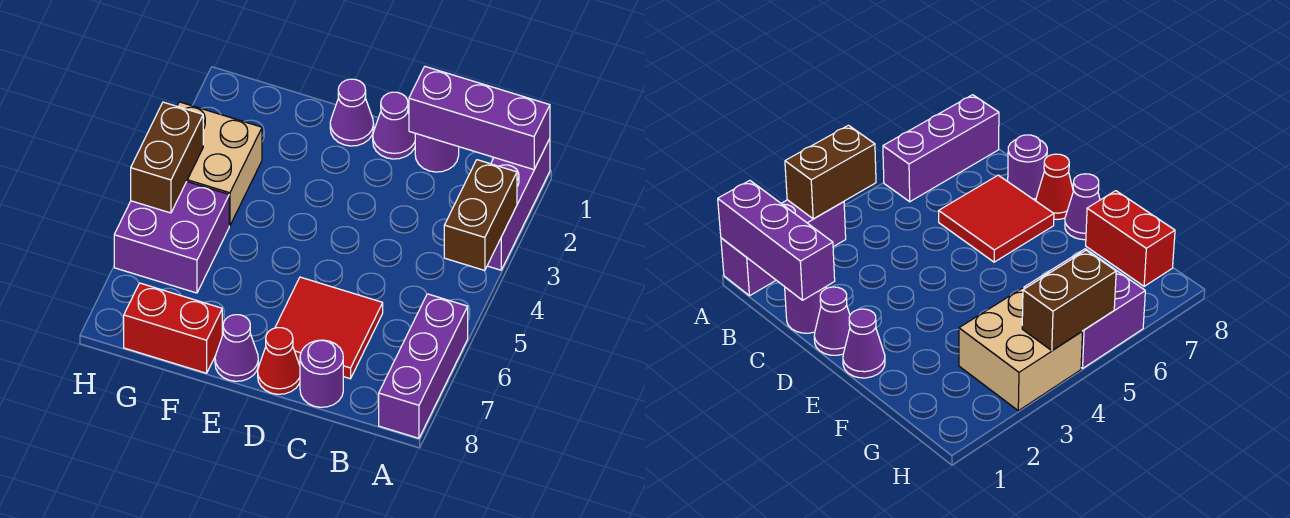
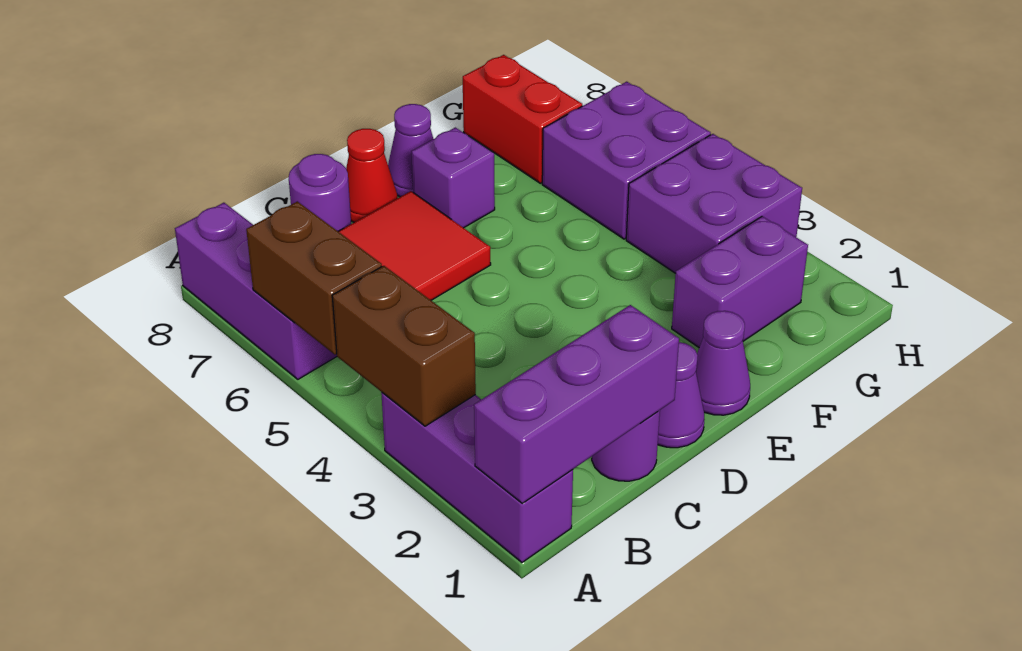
none -> purple 1x1 brick [412,127,495,228]
none -> purple 1x2 brick [672,216,808,347]
red 1x2 brick [124,283,222,373] -> red 1x2 brick turned to [463,55,582,183]
tan 2x2 brick [177,102,262,226] -> purple 2x2 brick [626,134,802,273]
brown 1x2 brick [131,102,203,213] -> brown 1x2 brick moved to [246,201,382,355]

